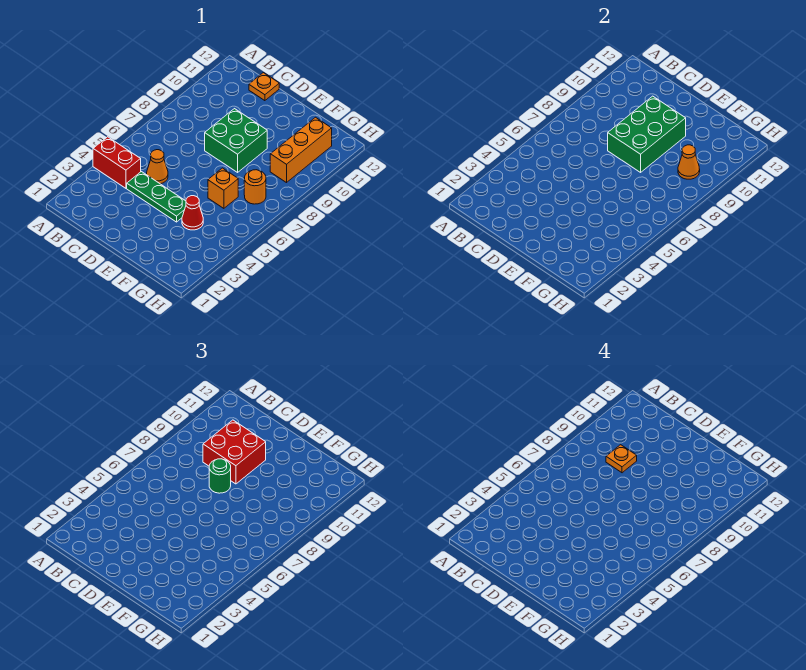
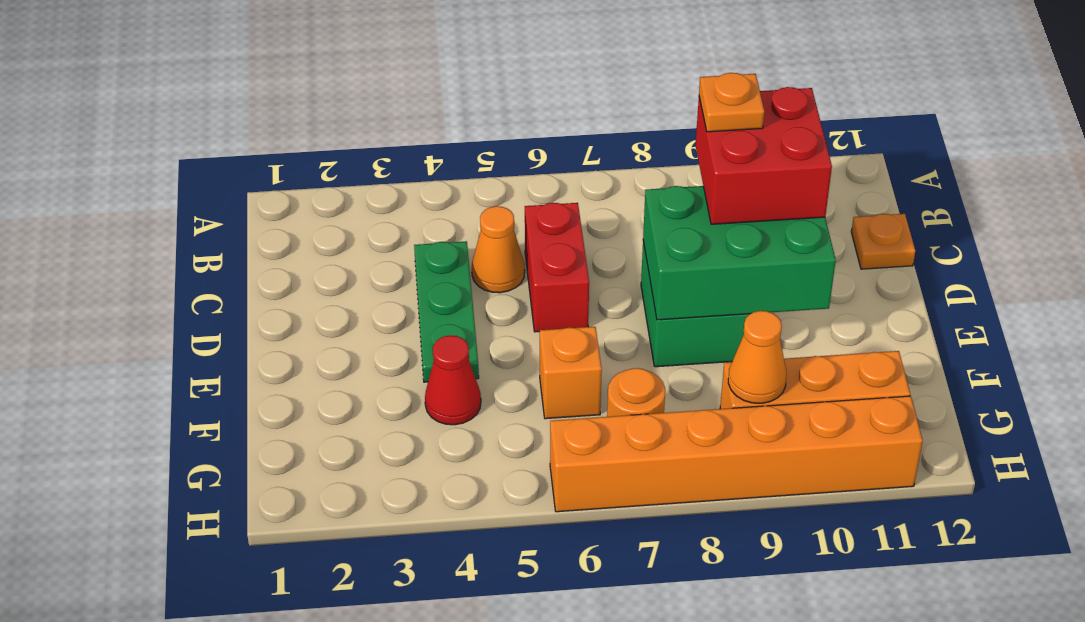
red 1x2 brick [93,137,141,188] -> red 1x2 brick moved to [525,203,589,332]
green 1x1 round brick [209,459,231,493] -> none
none -> orange 1x6 brick [550,396,923,512]

